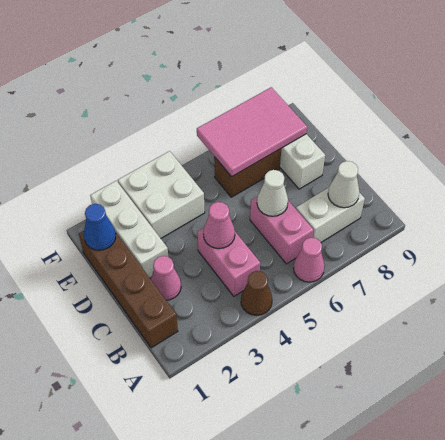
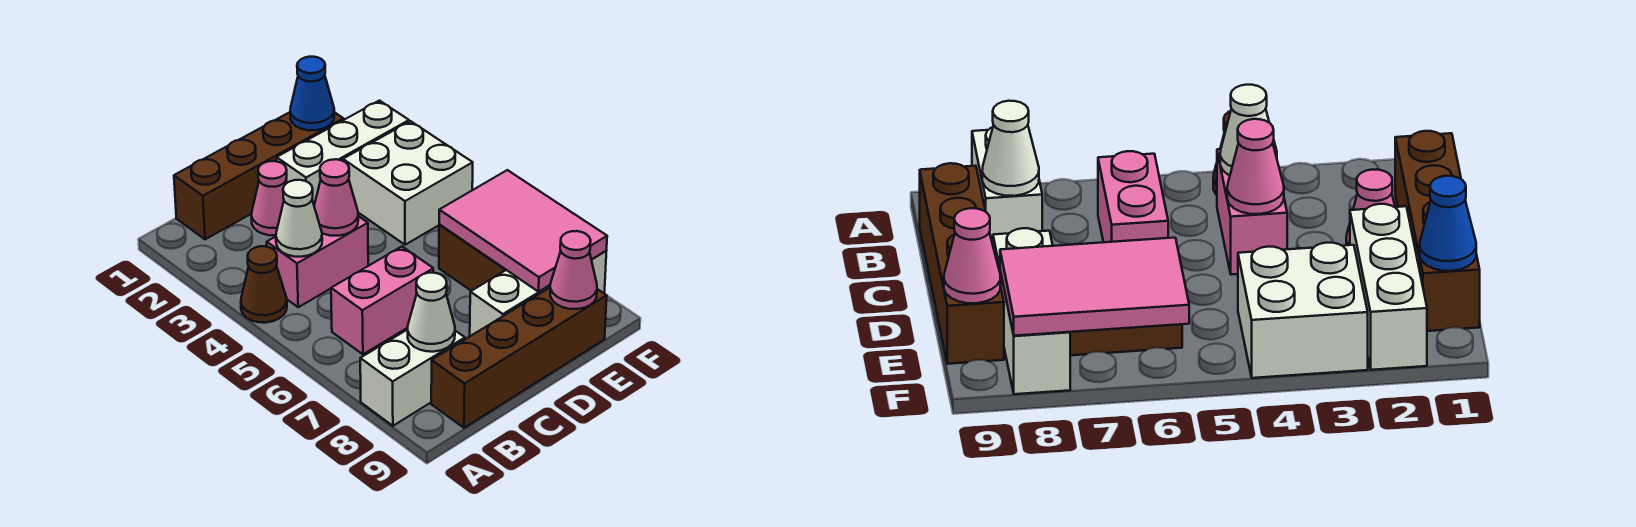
pink 1x1 cone [293,238,325,282] -> pink 1x1 cone moved to [550,231,597,309]
white 1x2 brick [296,188,365,242] -> white 1x2 brick turned to [360,329,465,426]
none -> brown 1x4 brick [431,288,607,428]
white 1x1 cone [257,170,288,216] -> white 1x1 cone moved to [276,180,322,257]

